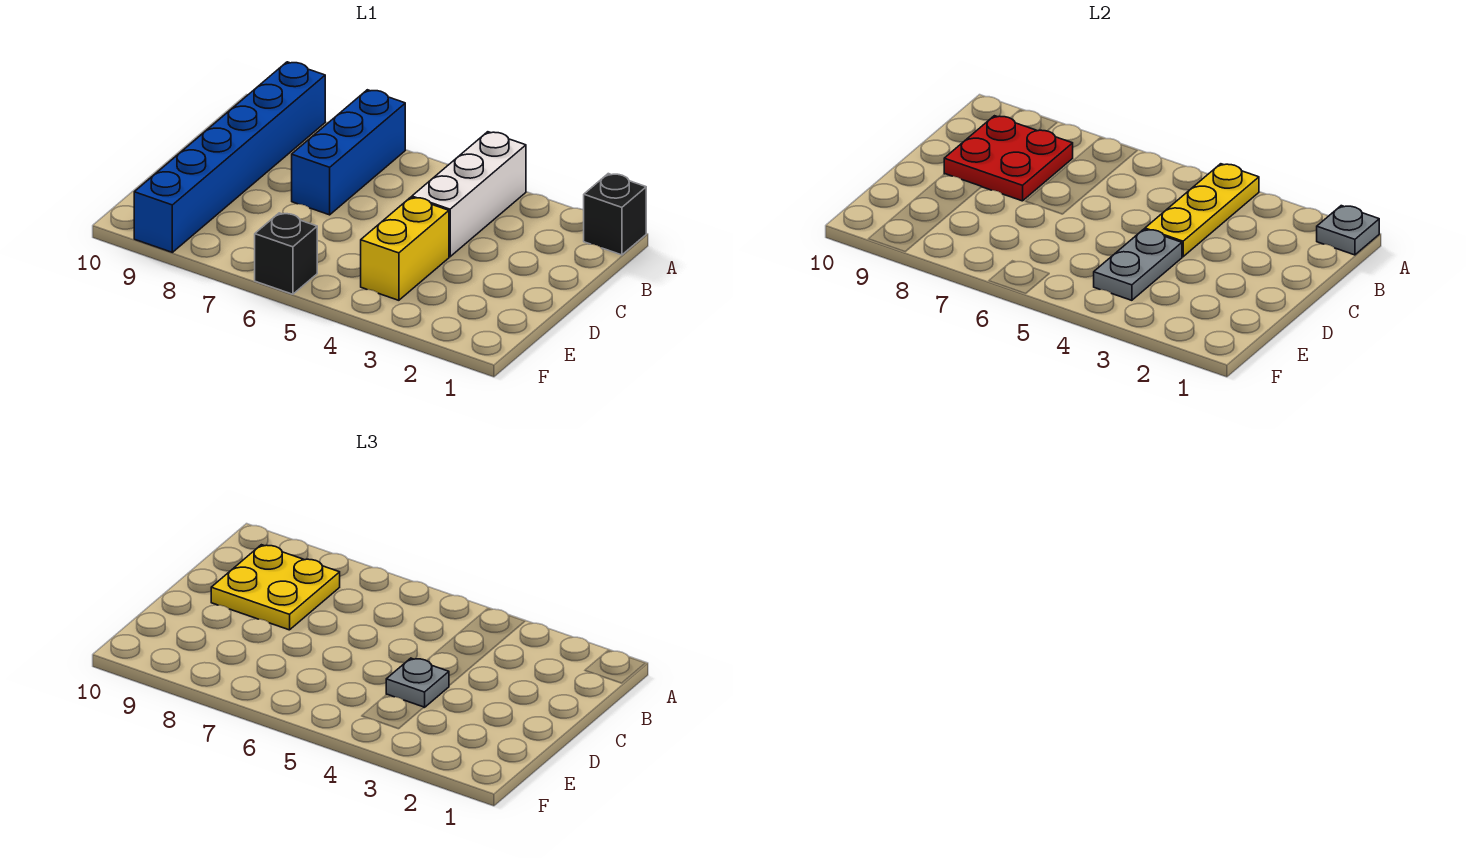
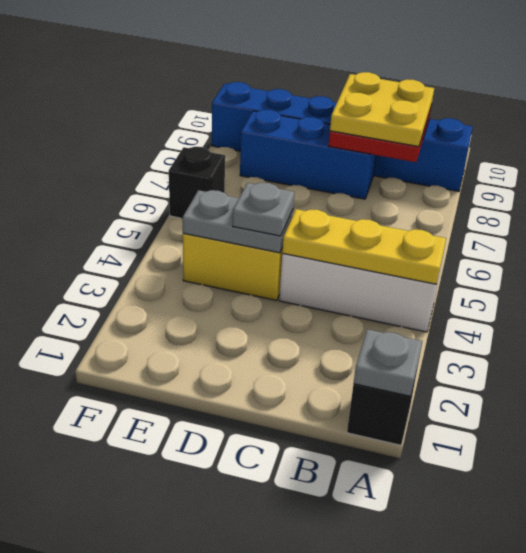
blue 1x3 brick [292,90,405,215] -> blue 1x3 brick moved to [240,110,376,199]

